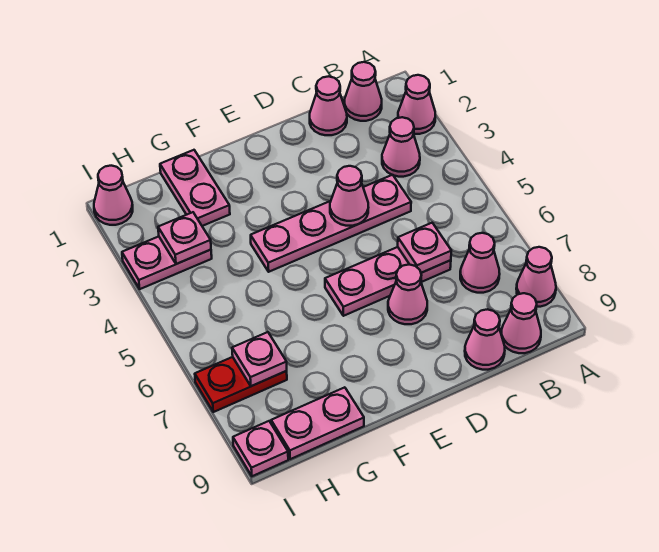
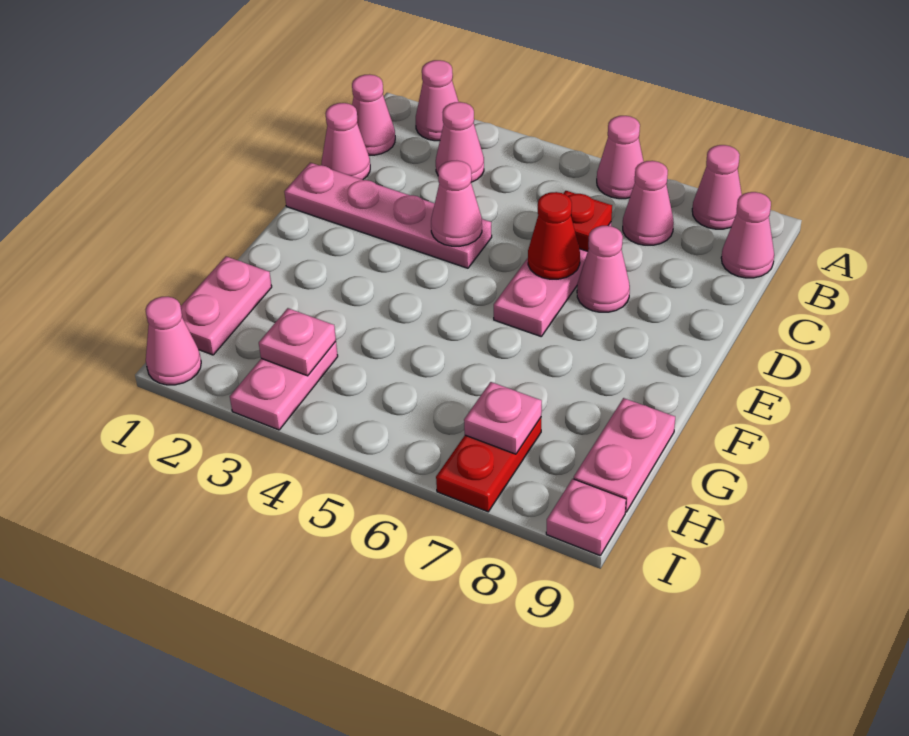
pink 1x4 plate [251,175,411,272] -> pink 1x4 plate turned to [284,163,492,268]
pink 1x1 plate [398,223,451,273] -> red 1x1 plate [563,191,612,251]
pink 1x1 cone [465,309,505,370] -> pink 1x1 cone moved to [597,116,644,199]
none -> red 1x1 cone [528,192,580,279]
pink 1x2 plate [160,150,230,226] -> pink 1x2 plate turned to [180,256,272,355]

